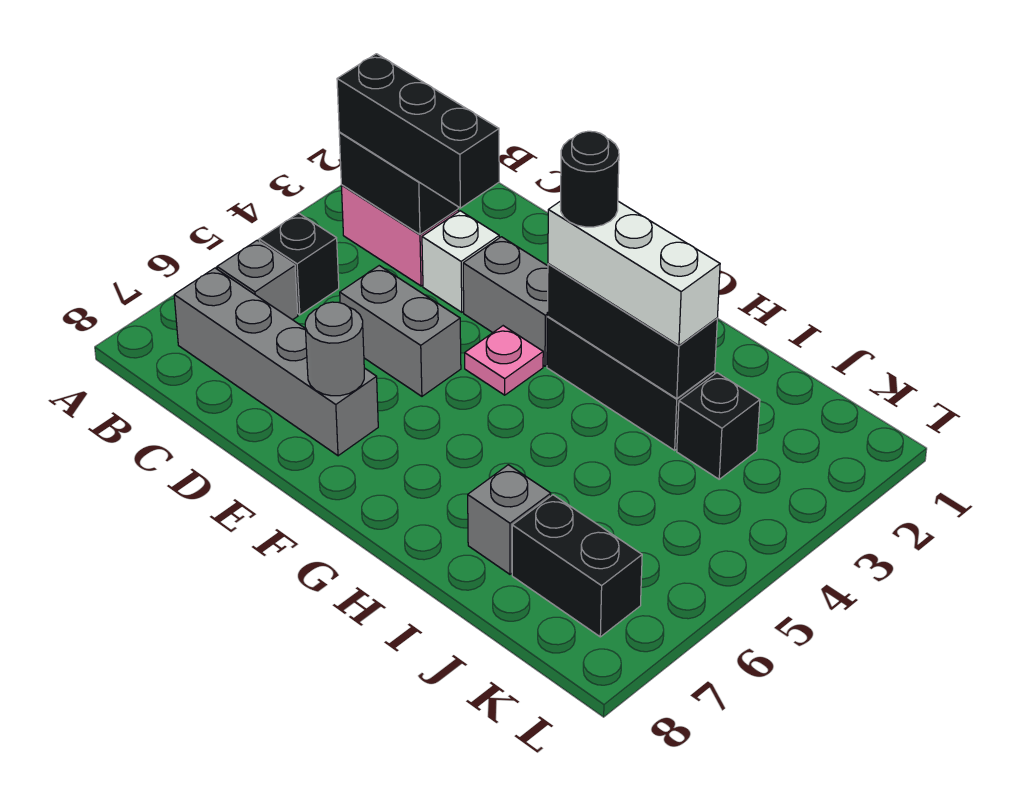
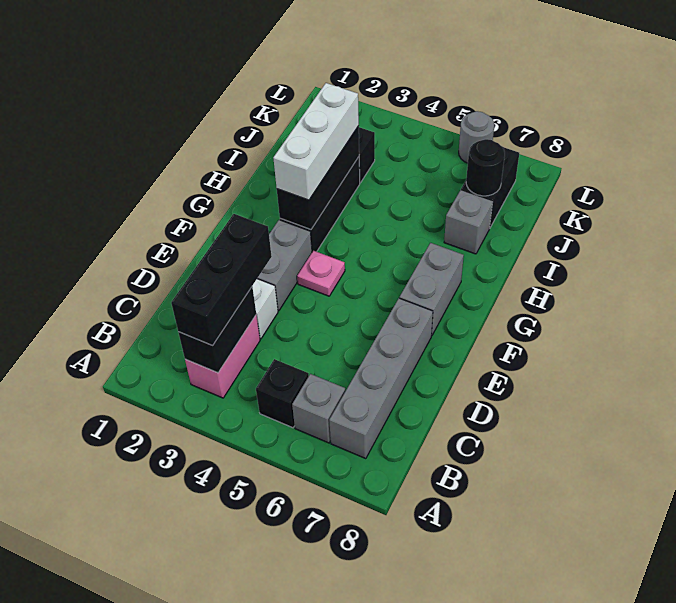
grey 1x2 brick [340,266,461,396] -> grey 1x2 brick moved to [399,243,464,336]
grey 1x1 round brick [305,302,364,396] -> grey 1x1 round brick moved to [459,111,494,163]
black 1x1 round brick [560,131,619,227] -> black 1x1 round brick moved to [466,139,505,196]

